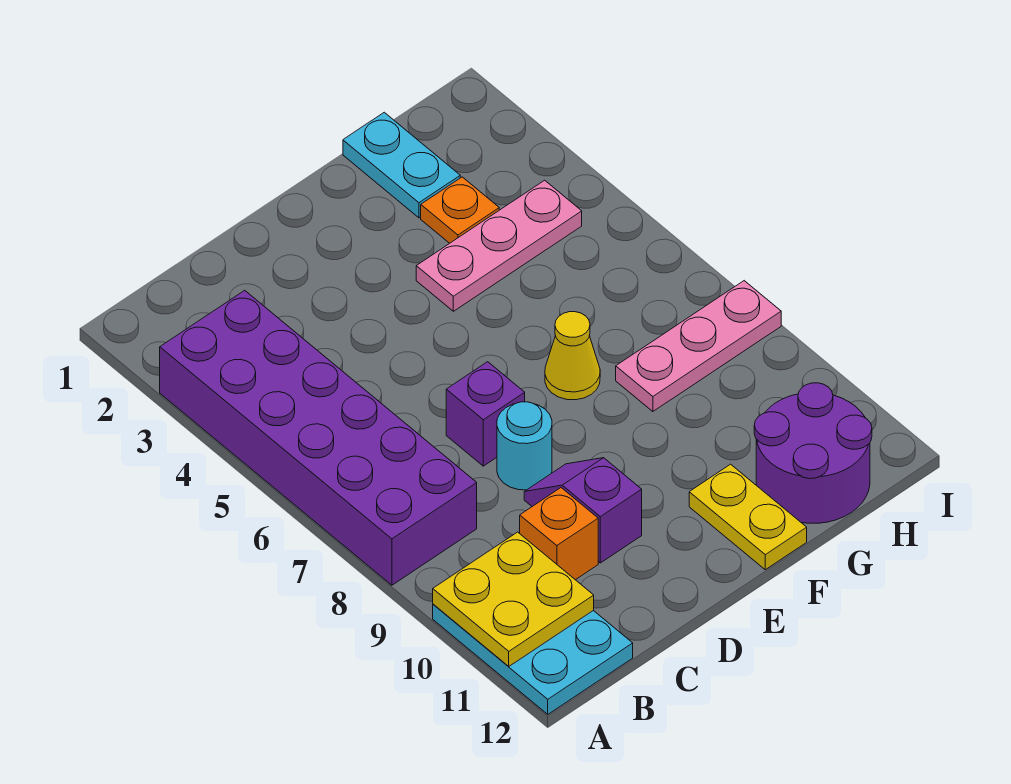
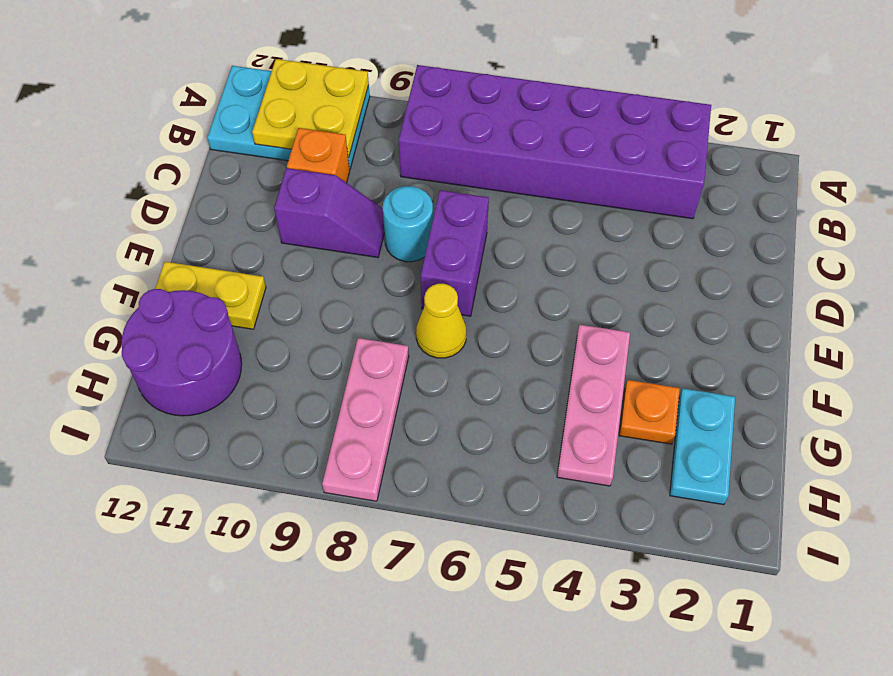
purple 1x1 brick [446,362,525,466] -> purple 1x2 brick [421,190,489,316]
cyan 1x2 plate [343,112,460,218] -> cyan 1x2 plate turned to [670,389,735,505]

